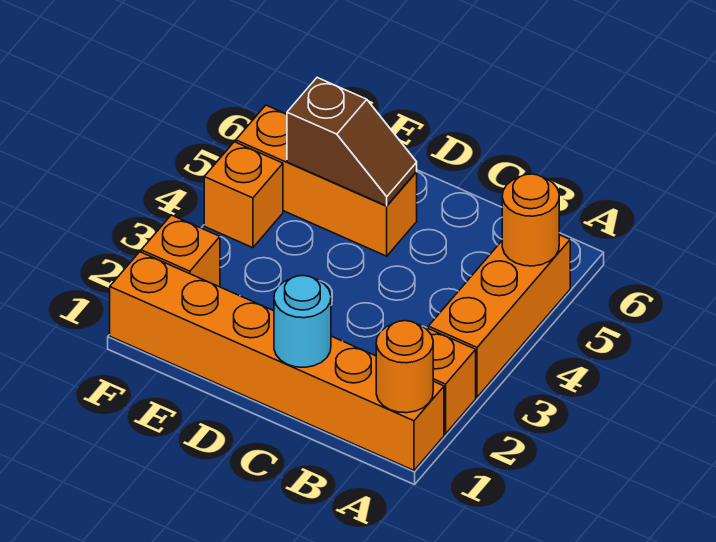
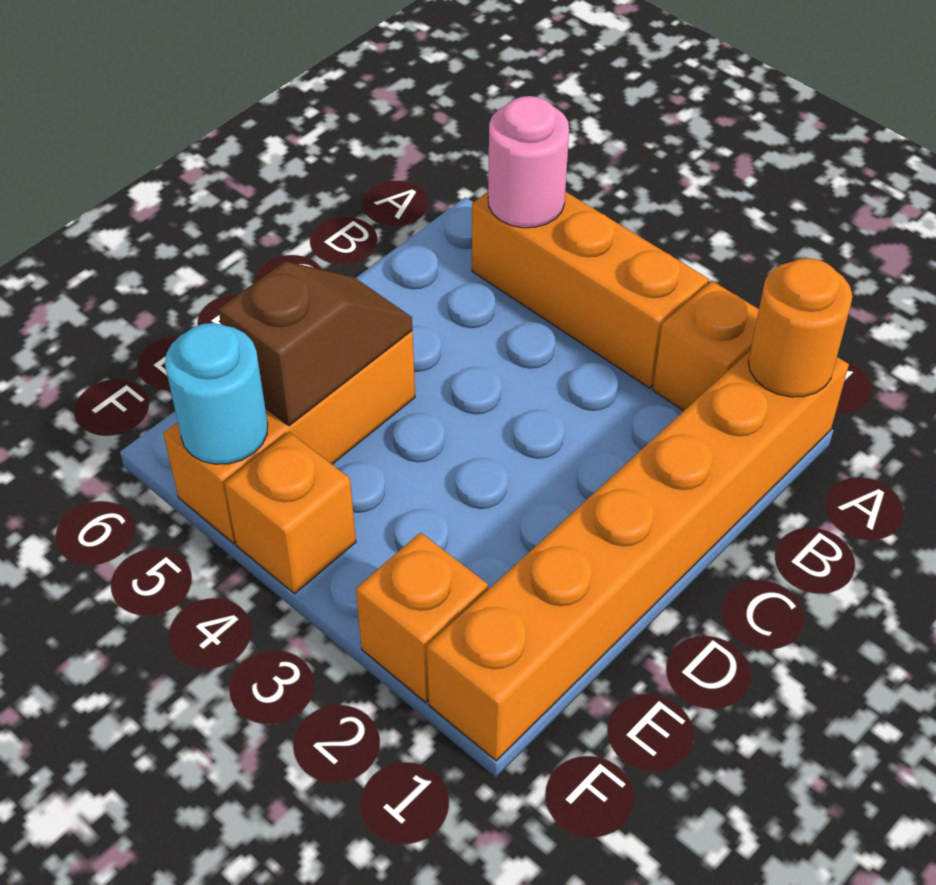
orange 1x1 round brick [502,174,559,266] -> pink 1x1 round brick [488,96,569,228]
cyan 1x1 round brick [274,276,331,367] -> cyan 1x1 round brick moved to [165,323,268,464]

